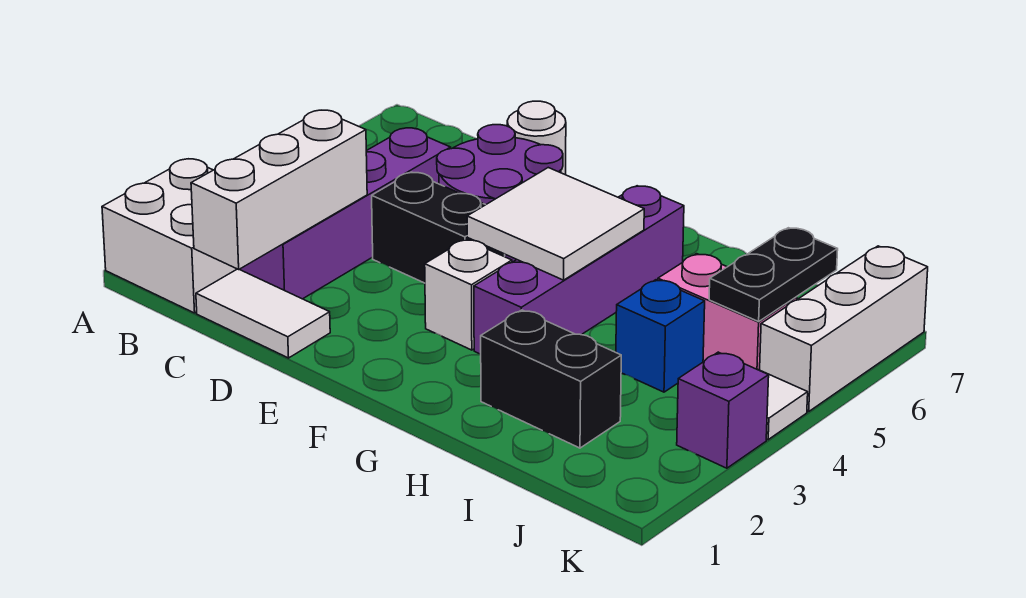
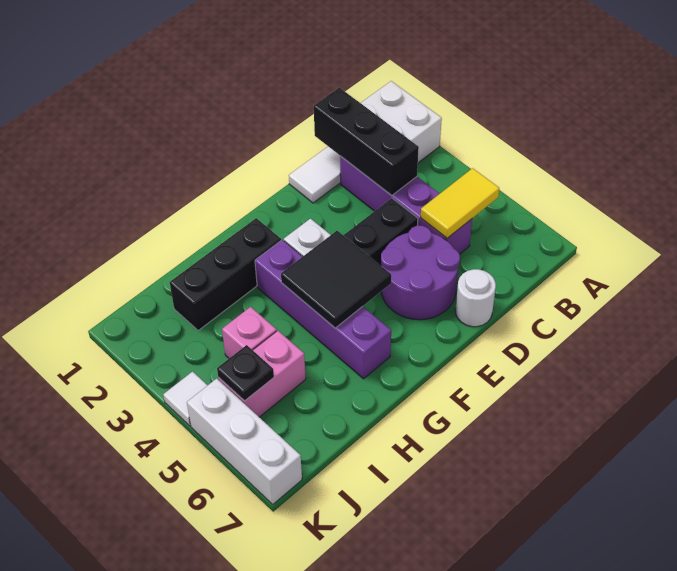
none -> yellow 1x2 tile [421,168,499,238]
white 1x3 brick [191,110,367,269] -> black 1x3 brick [314,88,419,195]
white 2x2 tile [467,168,644,280] -> black 2x2 tile [281,231,391,328]
black 1x2 brick [481,310,621,448] -> black 1x3 brick [170,218,281,330]
blue 1x1 brick [616,280,705,392] -> pink 1x1 brick [222,307,277,358]
black 1x2 plate [709,228,838,322] -> black 1x1 plate [217,345,274,401]
purple 1x1 brick [677,352,769,468] -> none

